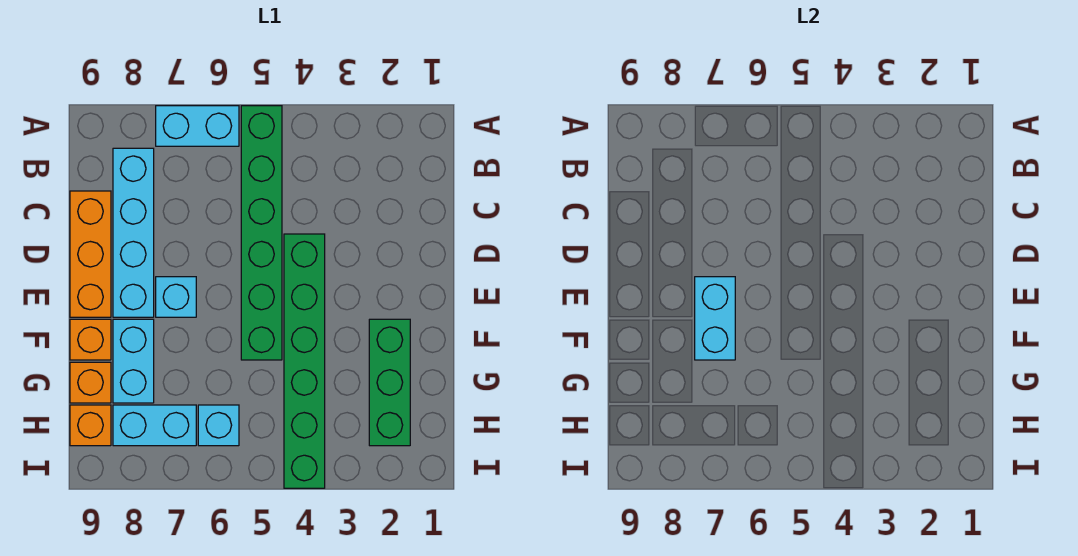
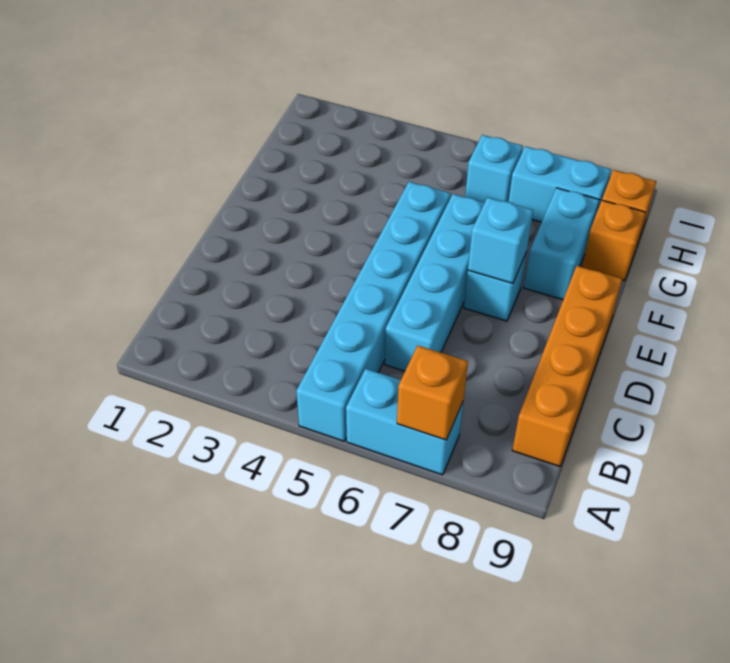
green 1x6 brick [241,106,282,360] -> cyan 1x6 brick [296,182,451,441]
cyan 1x4 brick [113,148,154,317] -> cyan 1x4 brick moved to [385,194,484,371]
orange 1x3 brick [70,191,111,317] -> orange 1x4 brick [512,266,622,466]
green 1x6 brick [284,234,325,488] -> none
cyan 1x2 brick [695,277,735,360] -> cyan 1x1 brick [468,197,533,283]
green 1x3 brick [369,319,410,446] -> none
orange 1x1 brick [70,319,111,360] -> orange 1x1 brick moved to [397,346,468,440]

